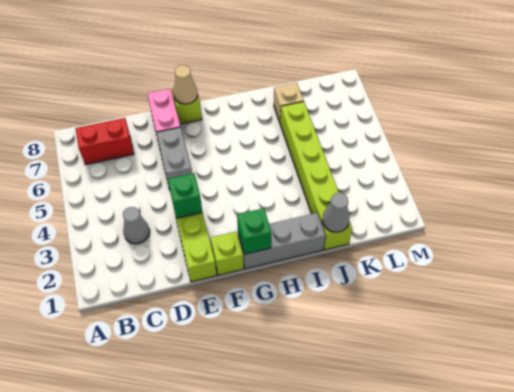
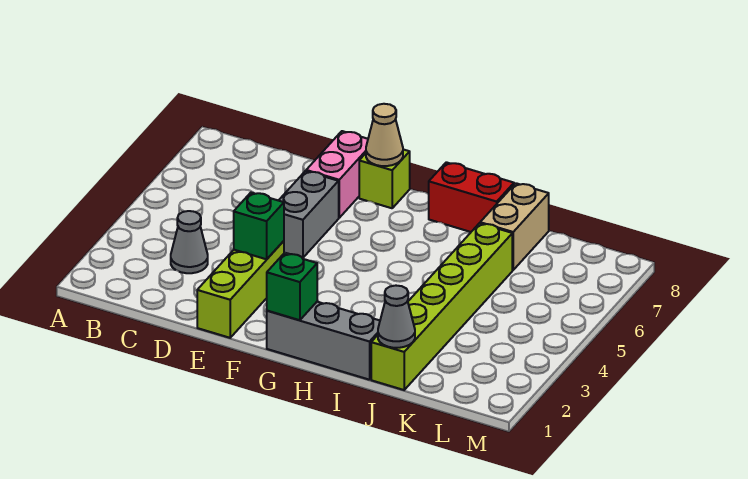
red 1x2 brick [75,118,134,165] -> red 1x2 brick moved to [429,162,514,232]
lime 1x1 brick [210,232,244,275] -> none
tan 1x1 brick [274,83,304,122] -> tan 1x2 brick [480,183,549,270]

